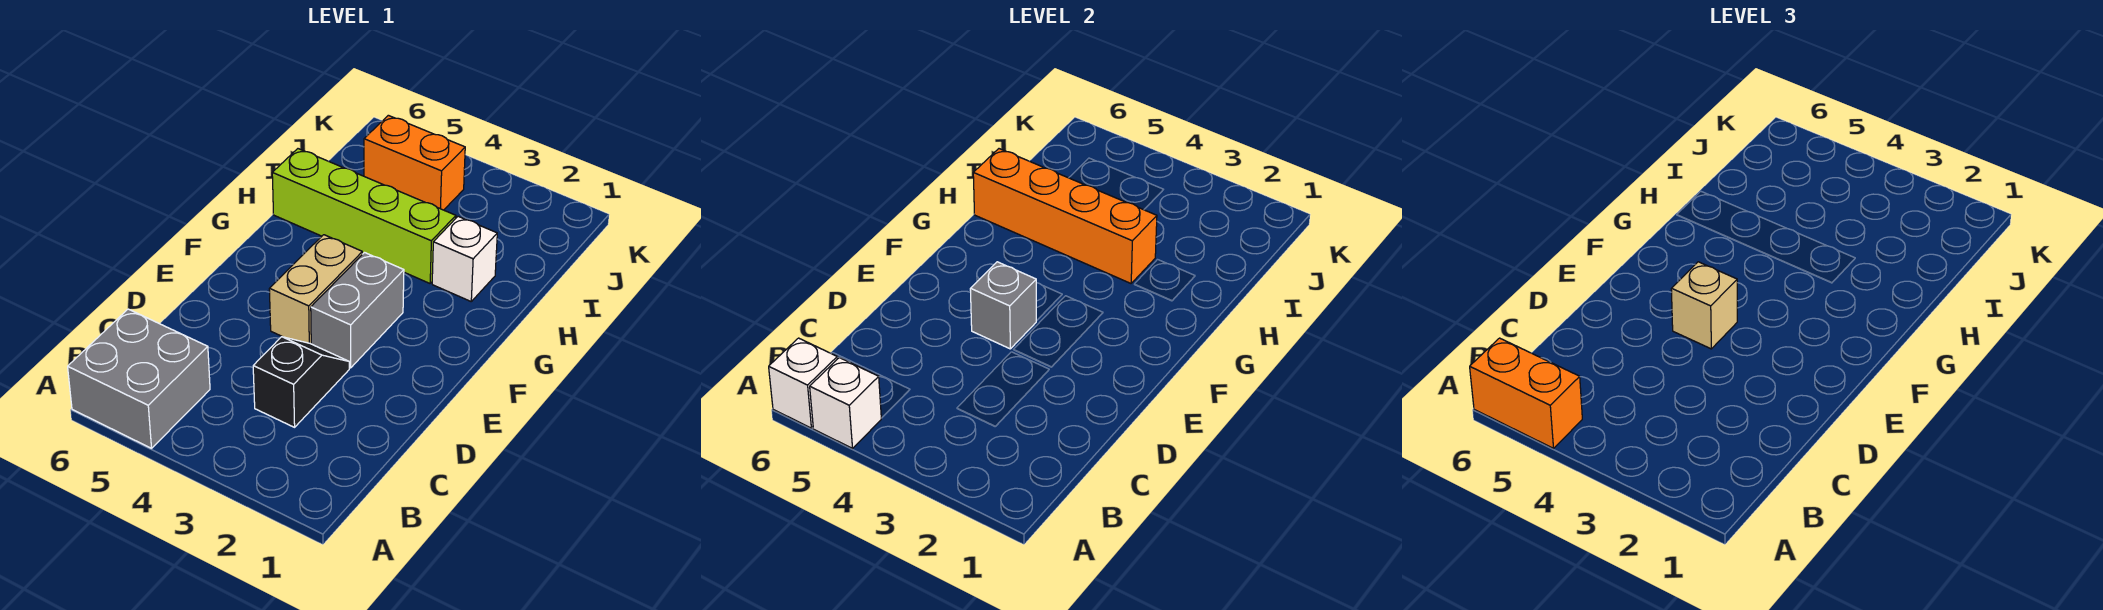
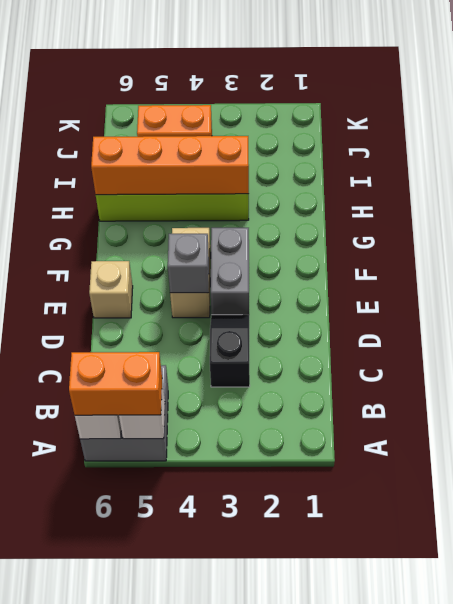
tan 1x1 brick [1671,262,1737,349] -> tan 1x1 brick moved to [89,261,133,318]
white 1x1 brick [432,216,497,301] -> none

